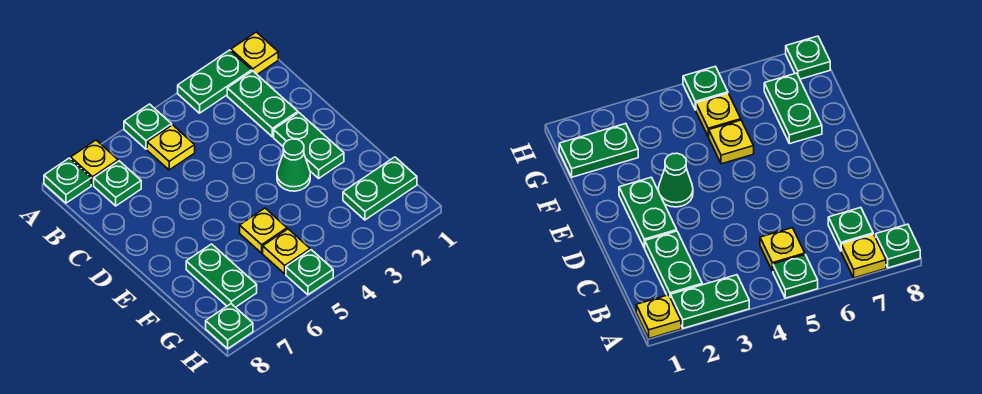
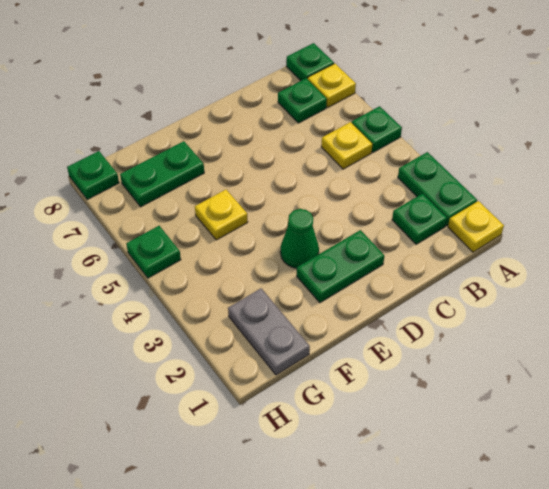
green 1x2 plate [227,71,298,137] -> green 1x1 plate [392,194,447,244]
green 1x2 plate [343,157,417,220] -> grey 1x2 plate [228,288,310,375]
yellow 1x1 plate [263,229,310,274] -> none

